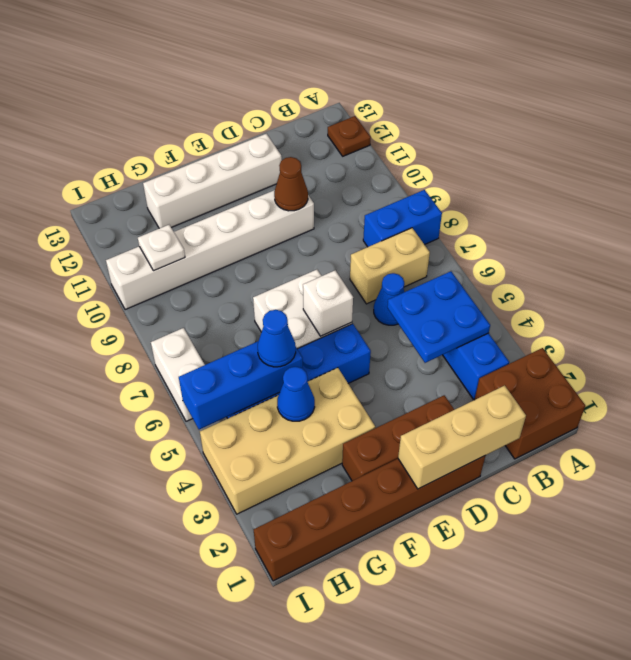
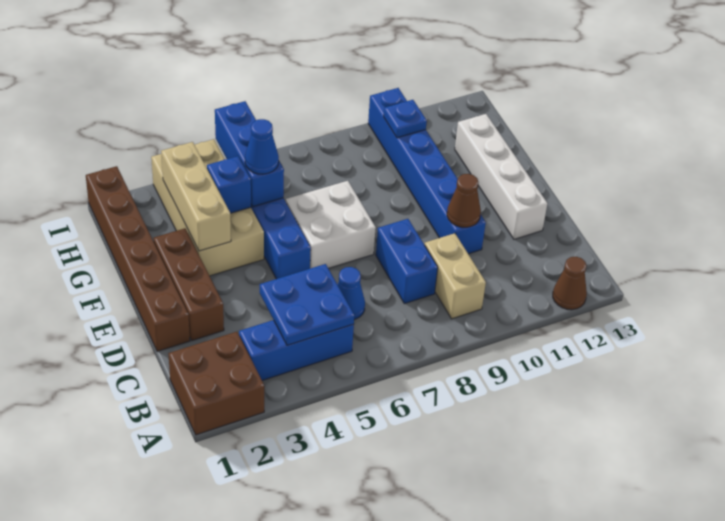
blue 1x2 brick [363,190,442,247] -> blue 1x2 brick moved to [376,219,438,304]
brown 1x1 plate [328,116,371,156] -> brown 1x1 cone [553,257,587,310]
tan 1x2 brick [350,228,430,304] -> tan 1x2 brick moved to [425,233,486,319]
tan 1x3 brick [398,385,526,489] -> tan 1x3 brick moved to [161,142,231,251]
white 1x6 brick [106,190,314,310] -> blue 1x6 brick [368,88,486,254]
white 1x1 brick [303,270,353,336] -> none
blue 1x1 cone [277,367,315,421] -> blue 1x1 brick [207,156,251,213]
white 1x1 plate [138,225,185,271] -> blue 1x1 plate [384,100,427,138]
white 1x2 brick [151,328,205,421] -> none

